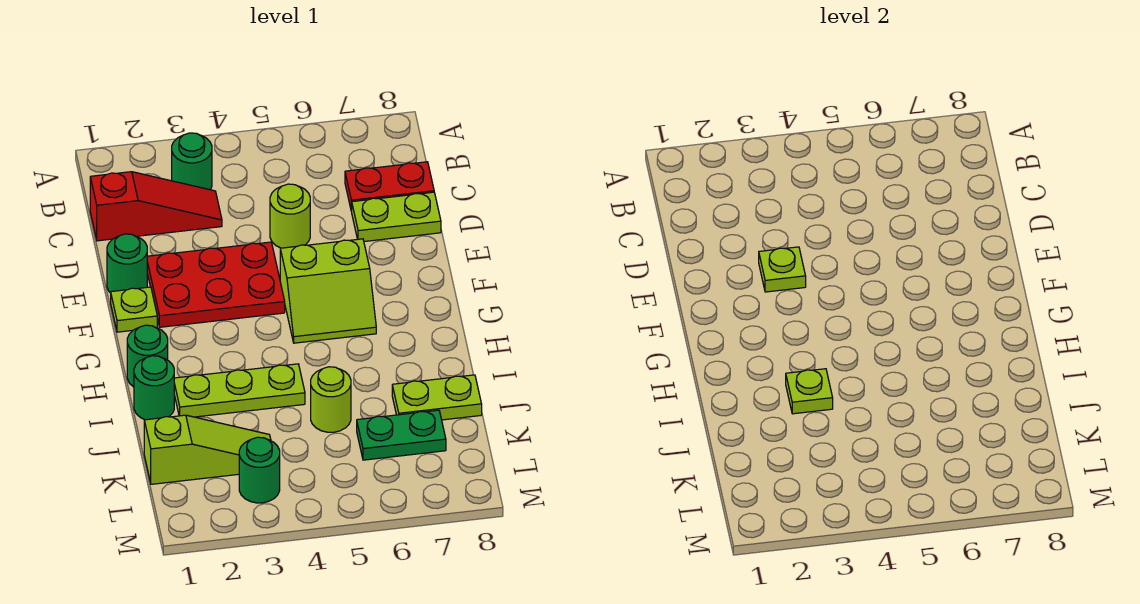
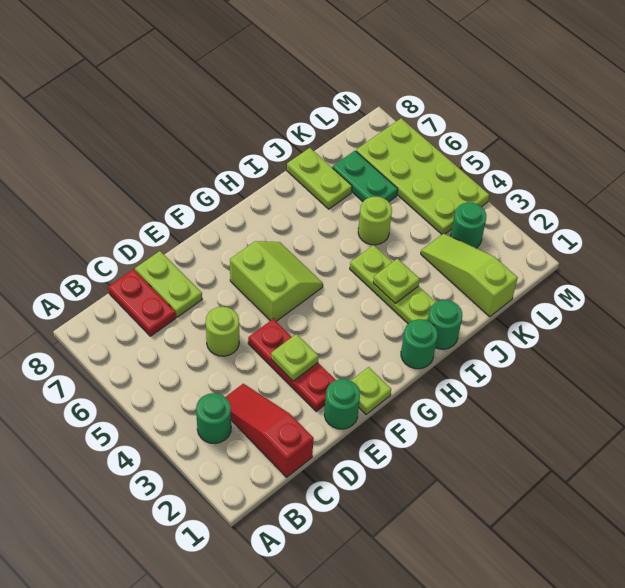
red 2x3 plate [147,242,285,327] -> red 1x3 plate [248,319,335,411]
none -> lime 2x4 plate [356,118,489,234]

